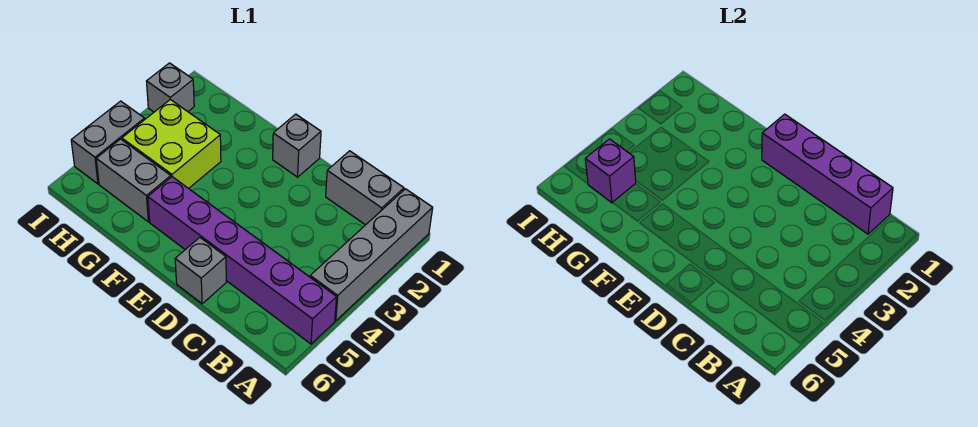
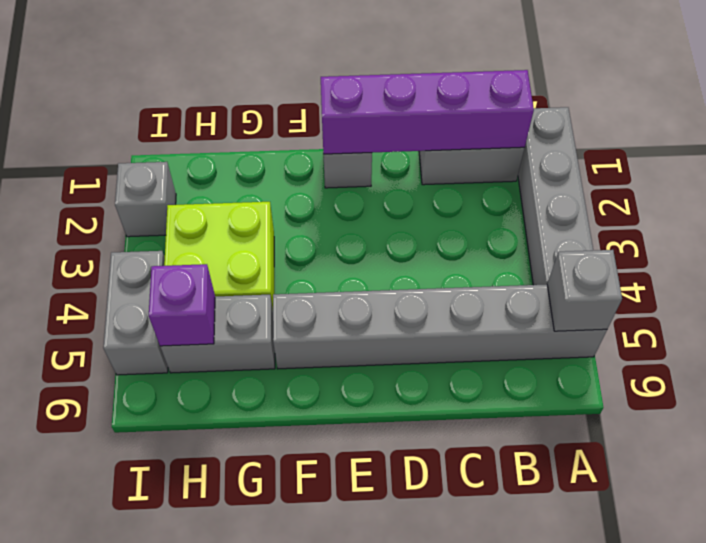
purple 1x6 brick [148,177,337,344] -> grey 1x6 brick [273,284,607,369]
grey 1x1 brick [175,238,226,304] -> grey 1x1 brick moved to [547,250,622,331]

